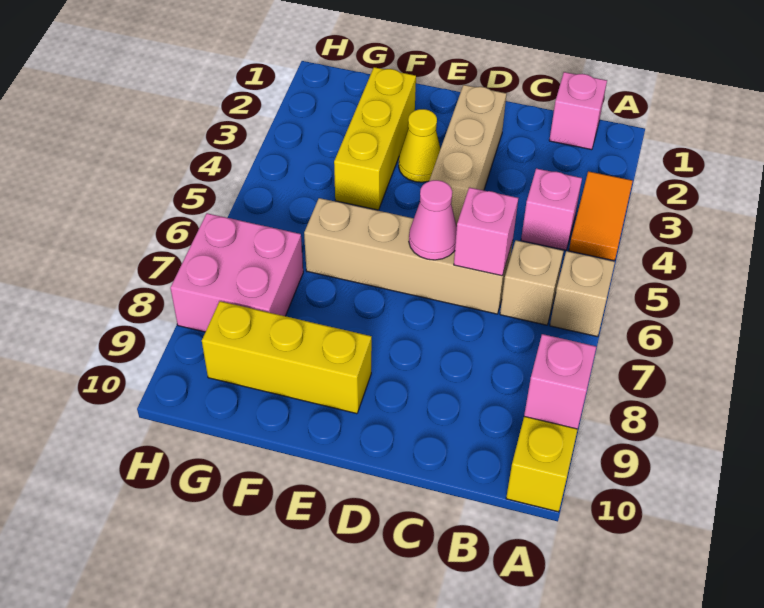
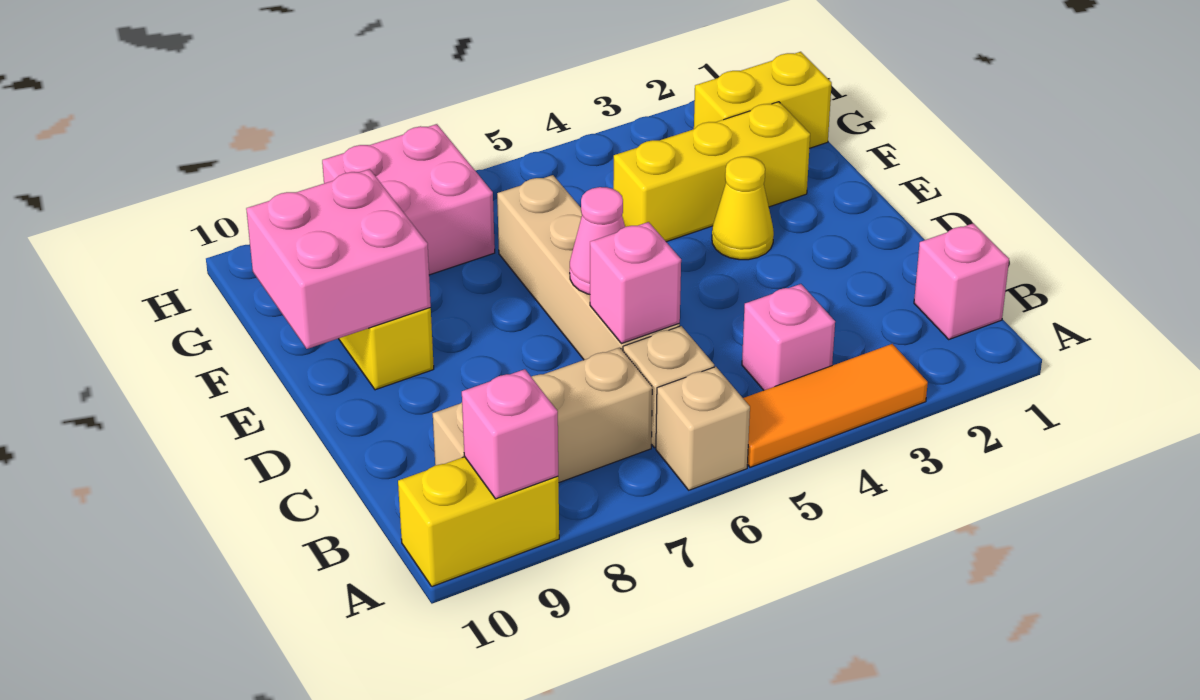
orange 1x2 tile [569,171,633,261] -> orange 1x3 tile [743,344,928,467]
tan 1x3 brick [429,85,506,226] -> tan 1x3 brick moved to [433,348,652,482]
none -> pink 2x2 brick [246,169,431,349]
none -> yellow 1x2 brick [694,52,832,148]

